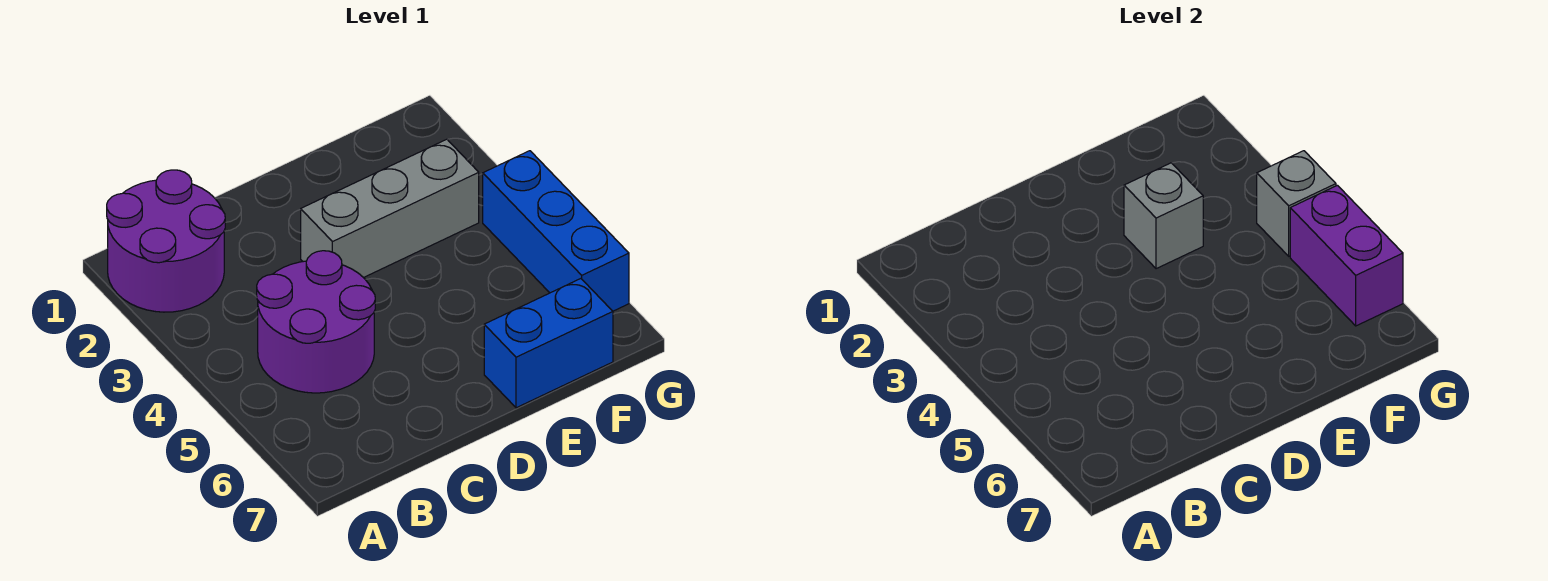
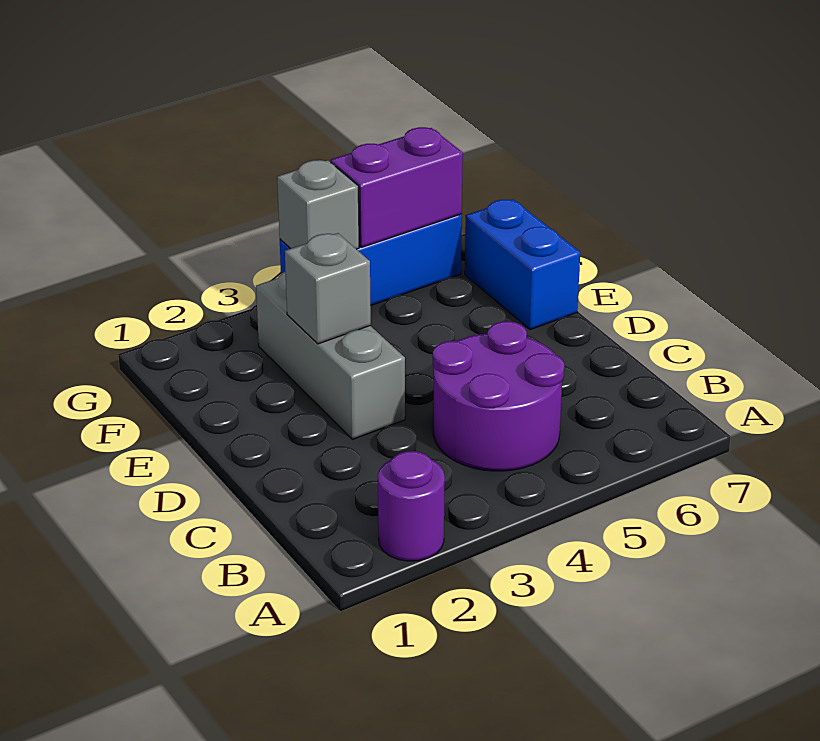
purple 2x2 round brick [107,170,225,312] -> purple 1x1 round brick [378,451,445,561]

